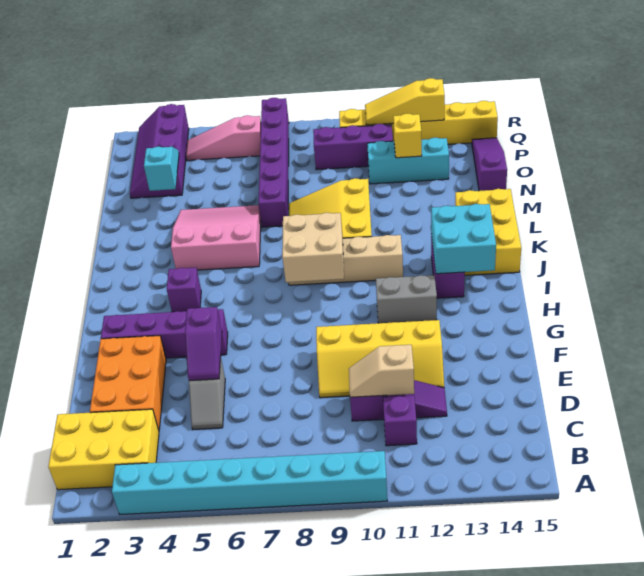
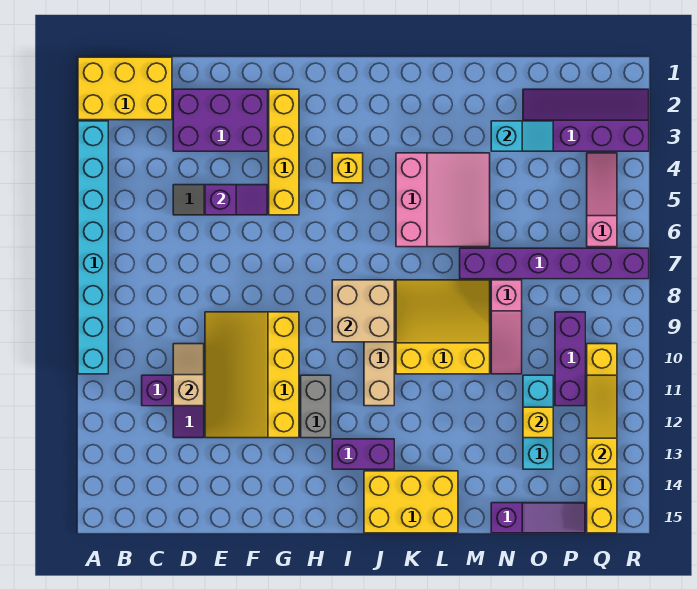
yellow 2x3 brick [48,409,159,490] -> yellow 2x3 brick turned to [78,57,172,120]
orange 2x3 brick [90,336,166,430] -> purple 2x3 brick [173,89,267,151]
purple 1x2 slope [185,307,222,380] -> purple 1x2 slope turned to [205,185,267,215]
yellow 2x4 slope [316,320,444,398] -> yellow 3x4 slope [205,312,299,438]
purple 1x4 brick [101,309,228,358] -> yellow 1x4 brick [269,89,299,215]
purple 1x1 brick [167,268,201,312] -> yellow 1x1 brick [332,153,363,183]
cyan 2x2 brick [431,204,496,274] -> none
none -> pink 1x3 slope [491,280,522,374]

